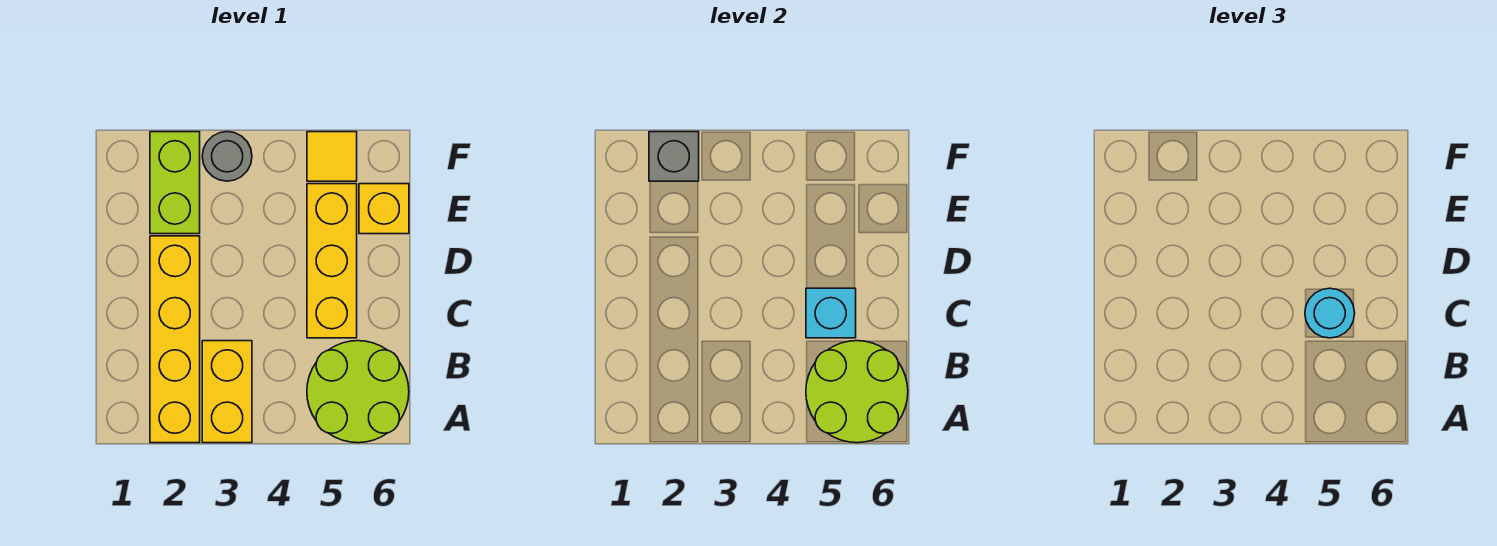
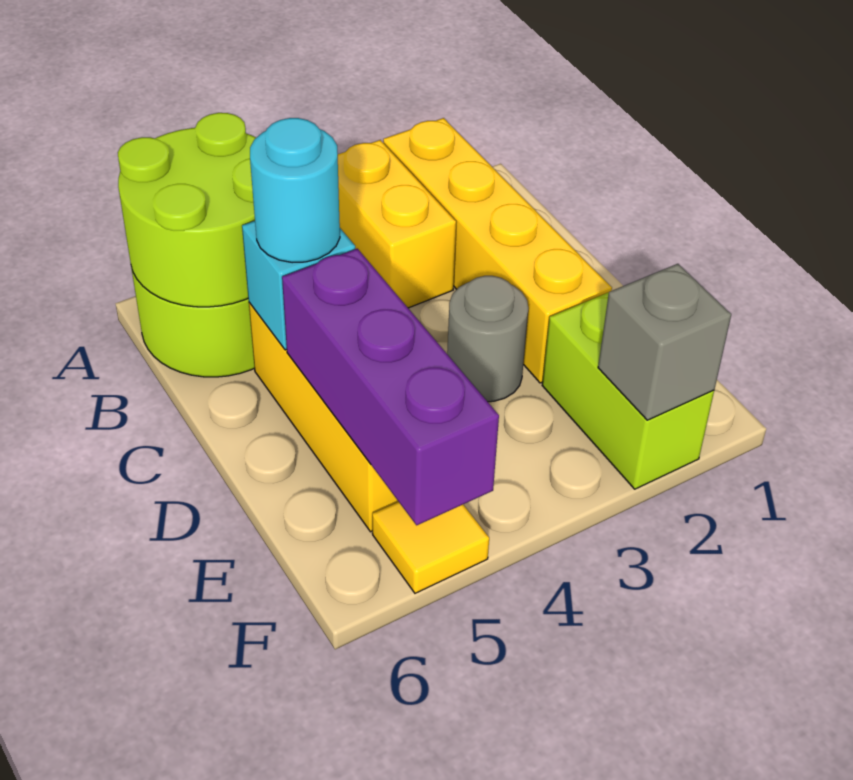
none -> purple 1x3 brick [282,249,499,525]
yellow 1x1 brick [359,184,409,234] -> none
grey 1x1 round brick [202,132,252,181] -> grey 1x1 round brick moved to [447,276,528,402]

